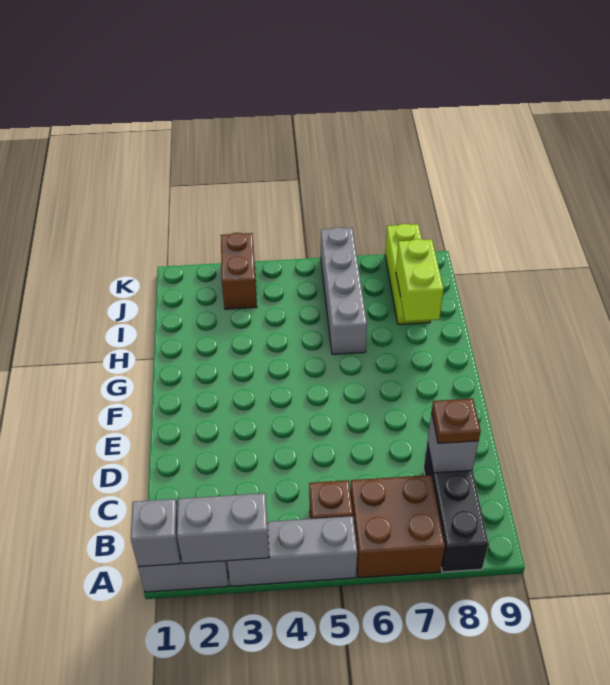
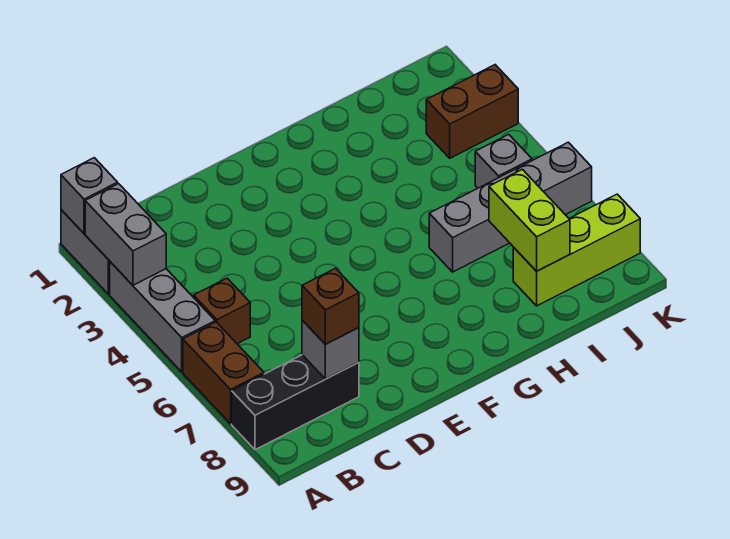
brown 2x2 brick [350,475,445,578] -> brown 1x2 brick [183,322,264,424]
brown 1x1 plate [432,399,481,444] -> brown 1x1 brick [302,268,359,344]
lime 1x2 brick [396,239,444,321] -> lime 1x2 brick turned to [489,169,570,271]
none -> grey 1x1 brick [475,134,532,188]

